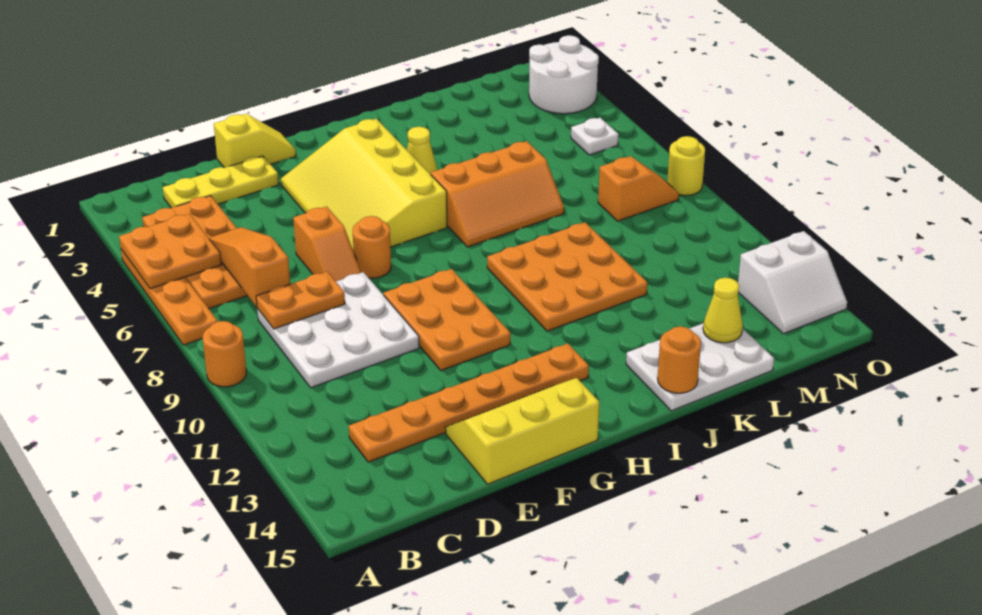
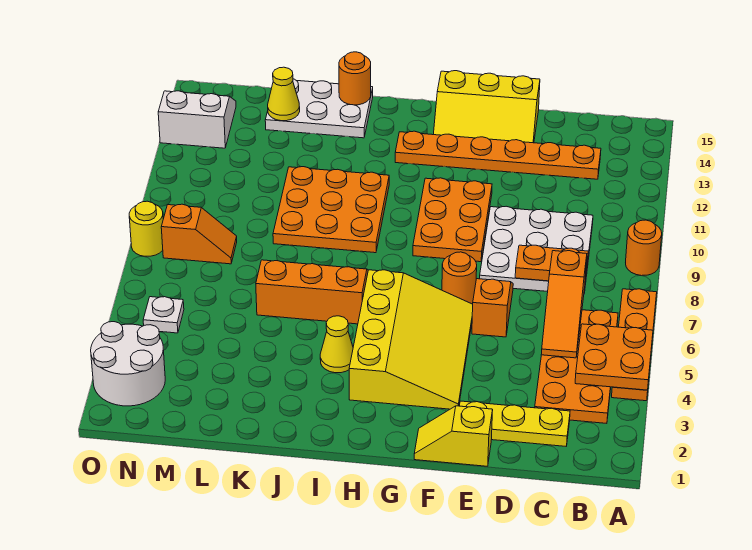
orange 1x2 slope [598,156,679,221] -> orange 1x2 slope turned to [161,204,237,264]

